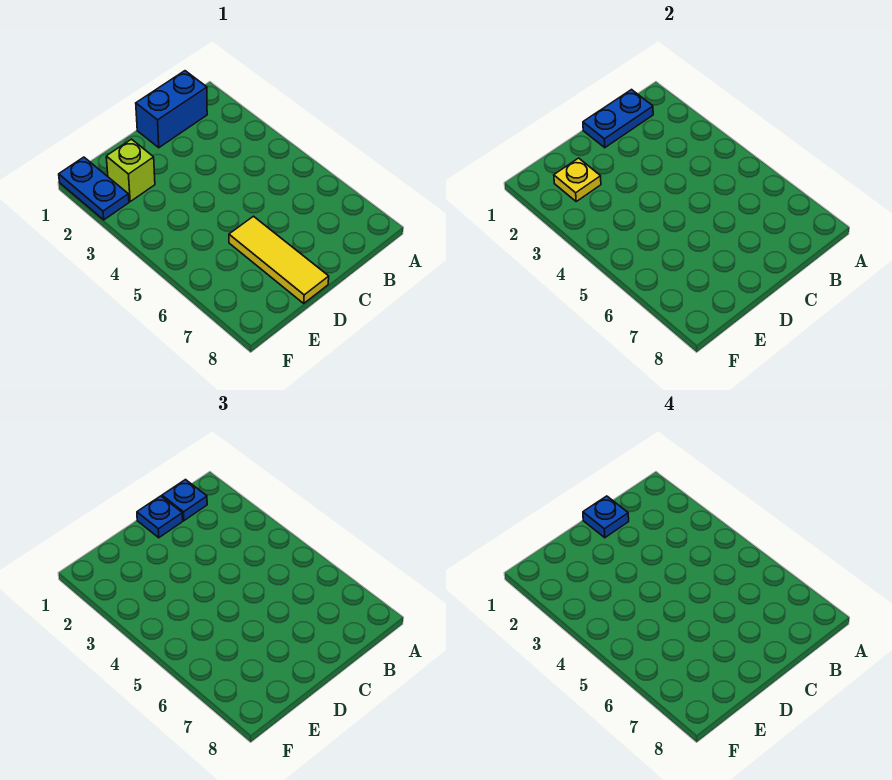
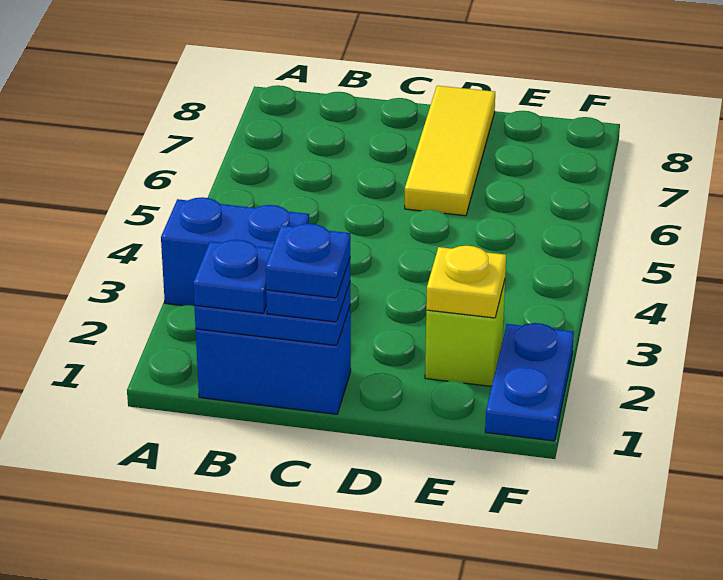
none -> blue 1x2 brick [161,197,309,306]

